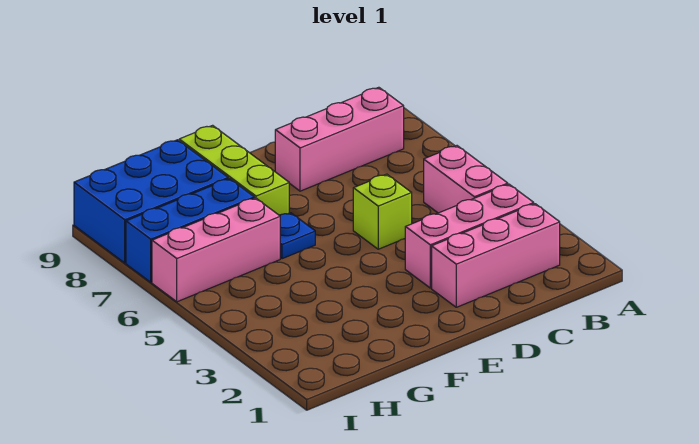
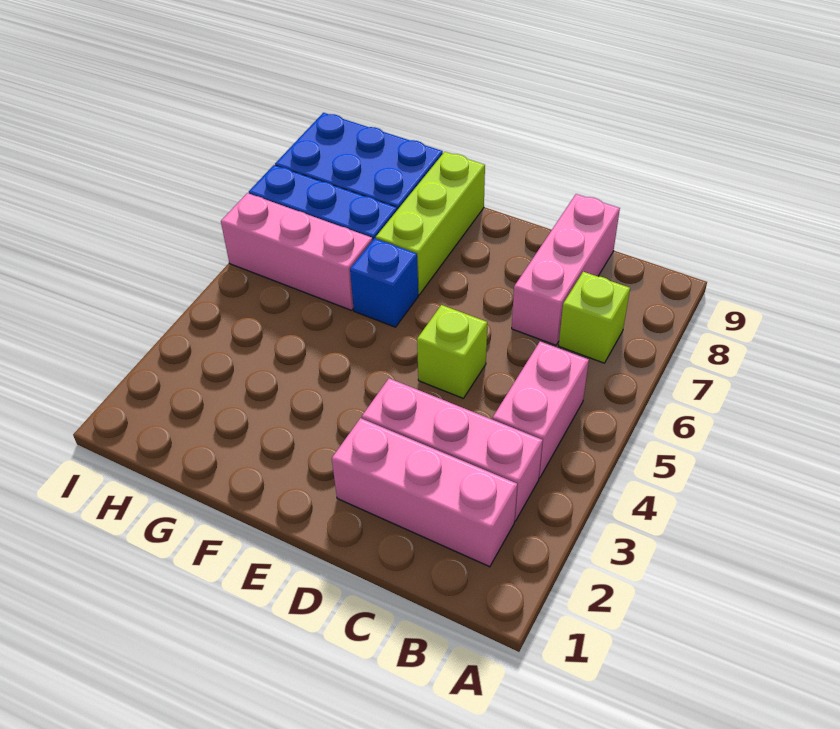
none -> lime 1x1 brick [559,272,630,363]
pink 1x3 brick [275,87,404,191] -> pink 1x3 brick turned to [512,194,620,345]
blue 1x1 plate [279,213,315,259] -> blue 1x1 brick [350,239,418,327]

